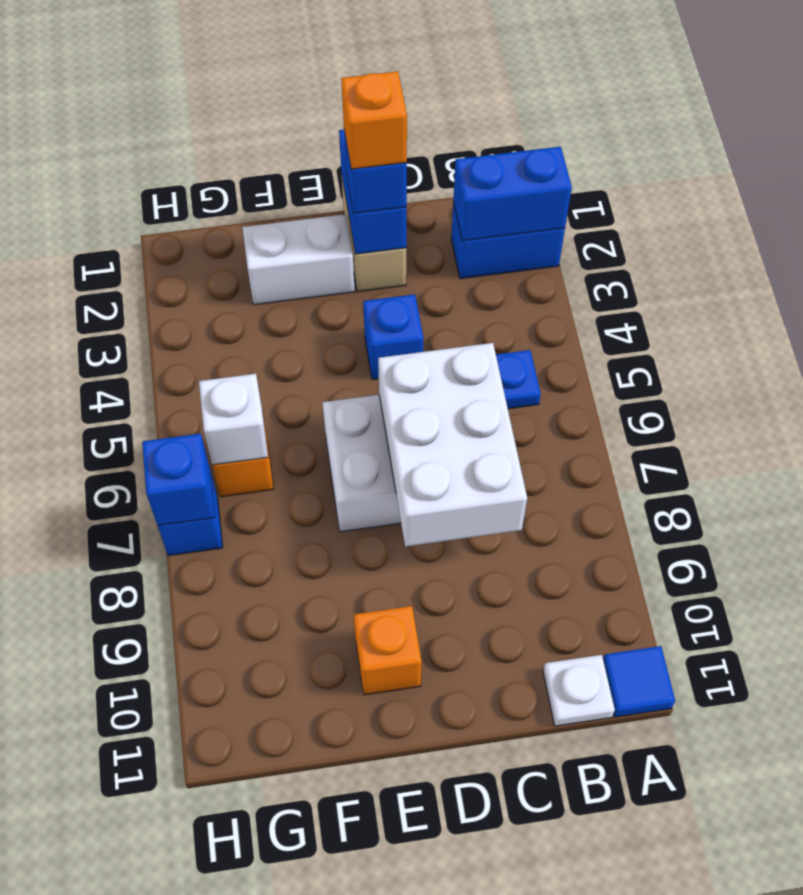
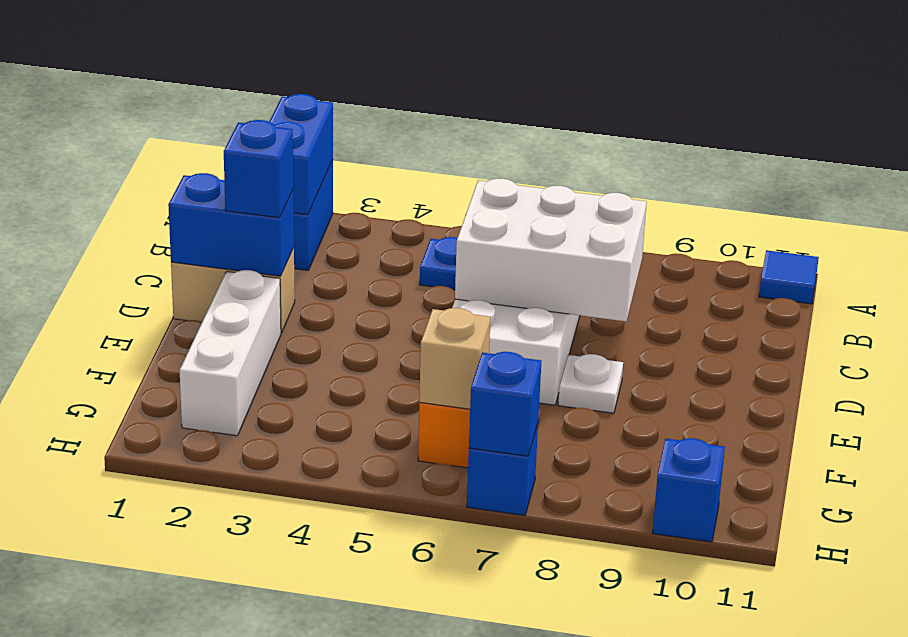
white 1x1 plate [543,655,615,726] -> white 1x1 plate moved to [558,354,623,413]
orange 1x1 brick [341,71,407,169] -> none
blue 1x1 brick [363,294,424,379] -> blue 1x1 brick moved to [653,438,725,542]
white 1x2 brick [242,214,355,305] -> white 1x3 brick [180,270,281,436]
orange 1x1 brick [354,606,422,695] -> none
white 1x1 brick [199,374,268,465] -> tan 1x1 brick [419,308,490,409]

